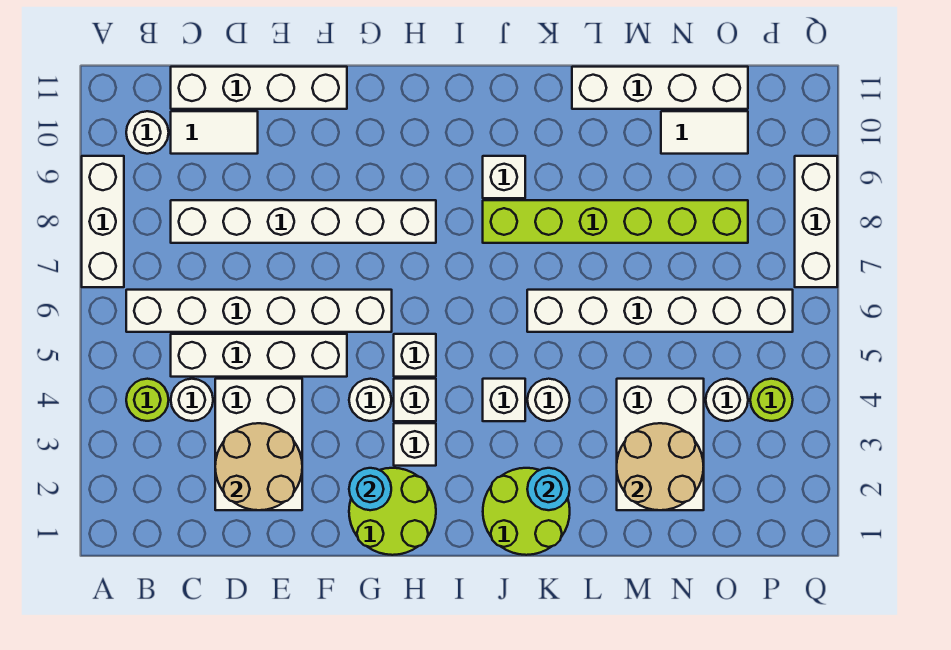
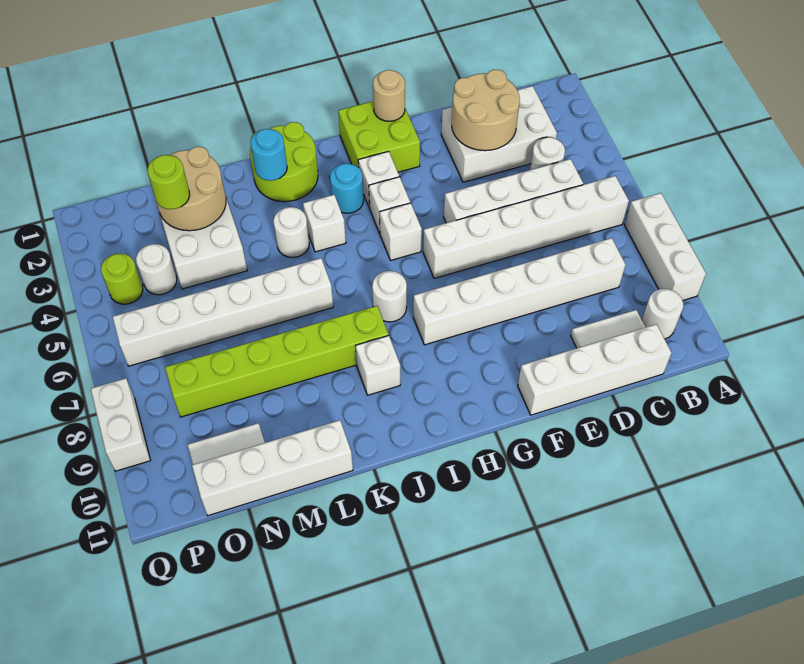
lime 1x1 round brick [126,379,169,421] -> lime 1x1 round brick moved to [148,155,190,209]
white 2x3 brick [215,379,302,510] -> white 2x3 brick turned to [441,86,557,182]
lime 2x2 round brick [349,468,436,555] -> lime 2x2 brick [338,101,420,172]
none -> tan 1x1 round brick [373,70,405,121]
cyan 1x1 round brick [349,468,391,510] -> cyan 1x1 round brick moved to [330,163,364,213]
white 1x1 round brick [349,379,391,421] -> white 1x1 round brick moved to [372,271,407,322]
white 1x3 brick [795,156,837,287] -> white 1x2 brick [91,378,151,471]

